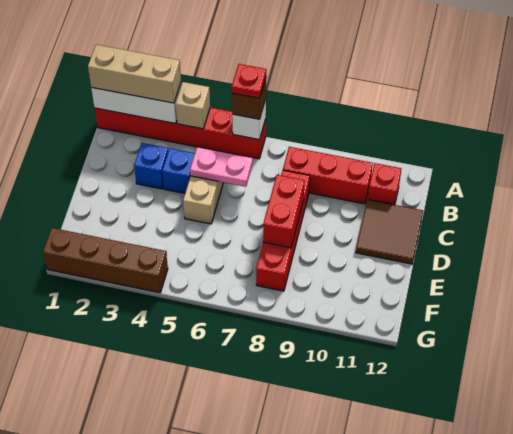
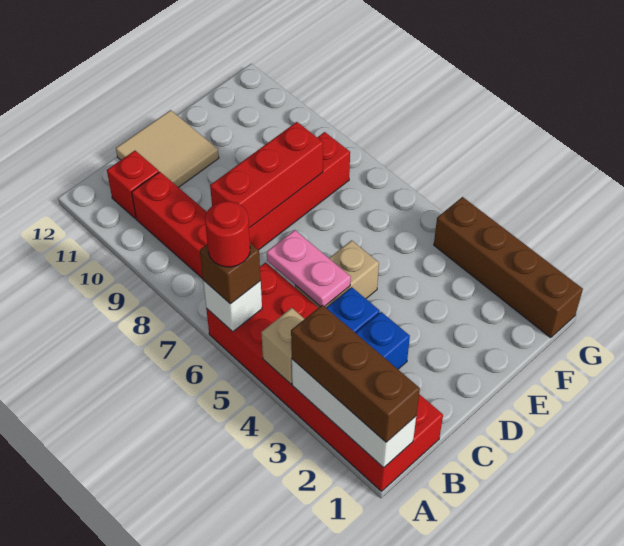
red 1x6 brick [95,107,266,159] -> red 2x6 brick [206,262,443,491]
tan 1x3 brick [88,45,181,103] -> brown 1x3 brick [291,305,420,442]
red 1x1 plate [232,64,266,98] -> red 1x1 round brick [205,201,250,267]
brown 2x2 tile [356,200,423,264] -> tan 2x2 tile [116,110,219,188]
red 1x2 brick [263,175,305,248] -> red 1x3 brick [210,122,323,228]

